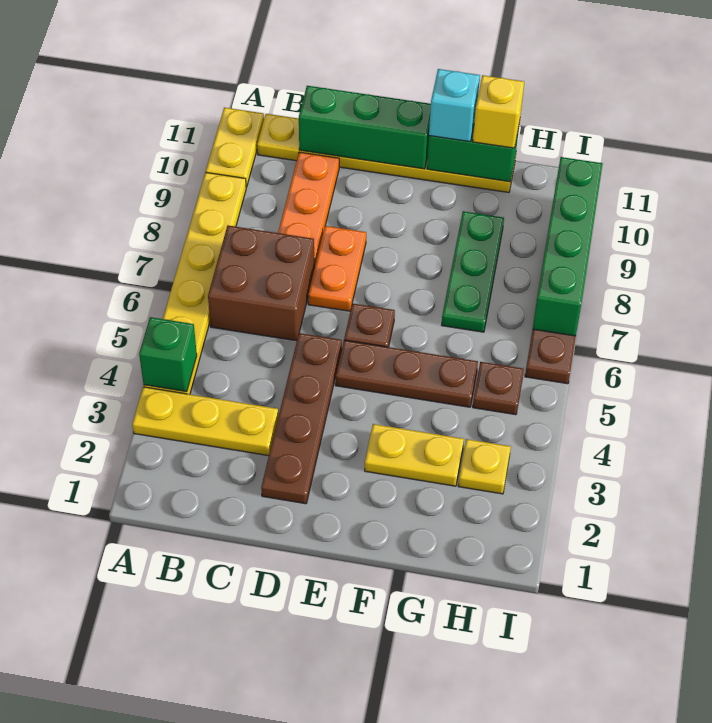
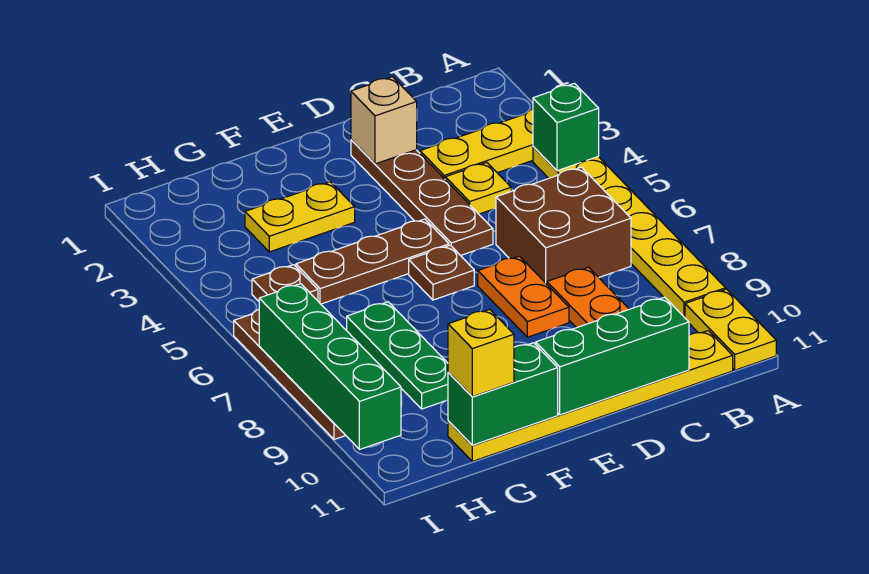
none -> tan 1x1 brick [351,77,417,164]
cyan 1x1 brick [429,69,480,142] -> none
yellow 1x1 plate [458,439,511,494] -> yellow 1x1 plate moved to [445,163,511,214]

